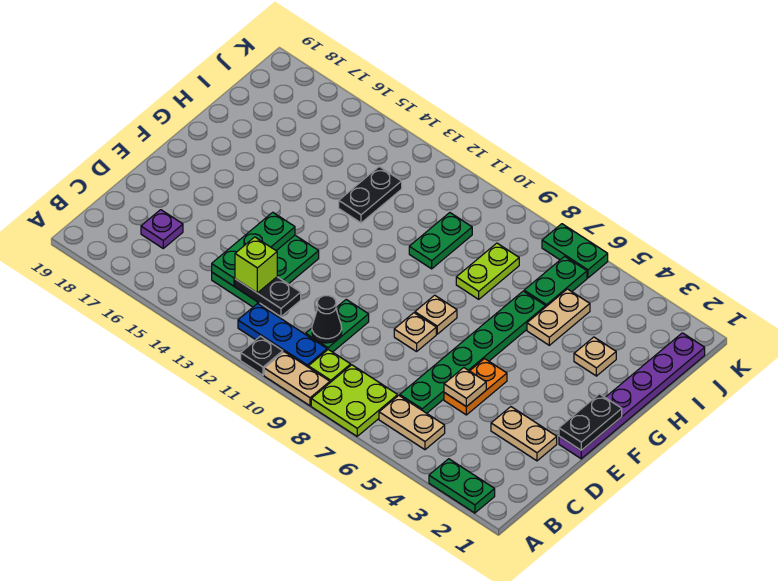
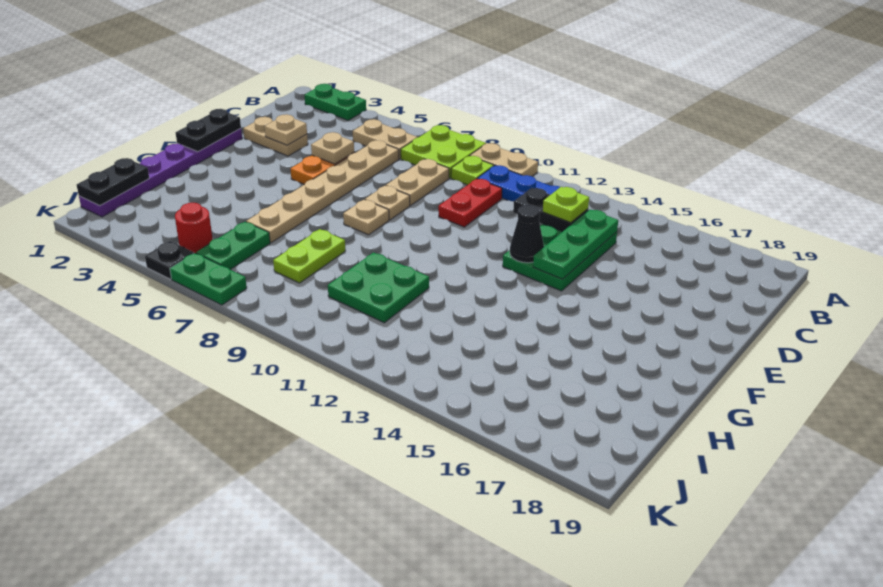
black 1x1 plate [241,336,283,375] -> black 1x1 plate moved to [145,241,194,279]
green 1x6 plate [400,291,546,413] -> tan 1x6 plate [246,140,399,243]
green 1x2 plate [306,300,369,352] -> red 1x2 plate [438,179,502,227]
black 1x1 cone [312,296,342,343] -> black 1x1 cone moved to [510,205,544,263]
lime 1x1 brick [235,237,277,293] -> lime 1x1 plate [543,187,589,223]
purple 1x1 plate [141,210,183,248] -> none
tan 1x1 plate [574,337,616,376] -> tan 1x1 plate moved to [265,114,307,145]
tan 1x2 plate [527,289,590,345] -> tan 1x2 plate moved to [386,159,449,205]
green 1x2 plate [409,213,472,269] -> green 2x2 plate [328,253,429,323]
black 1x2 plate [339,167,402,223] -> black 1x2 plate moved to [77,158,149,206]
none -> red 1x1 round brick [175,203,213,253]

